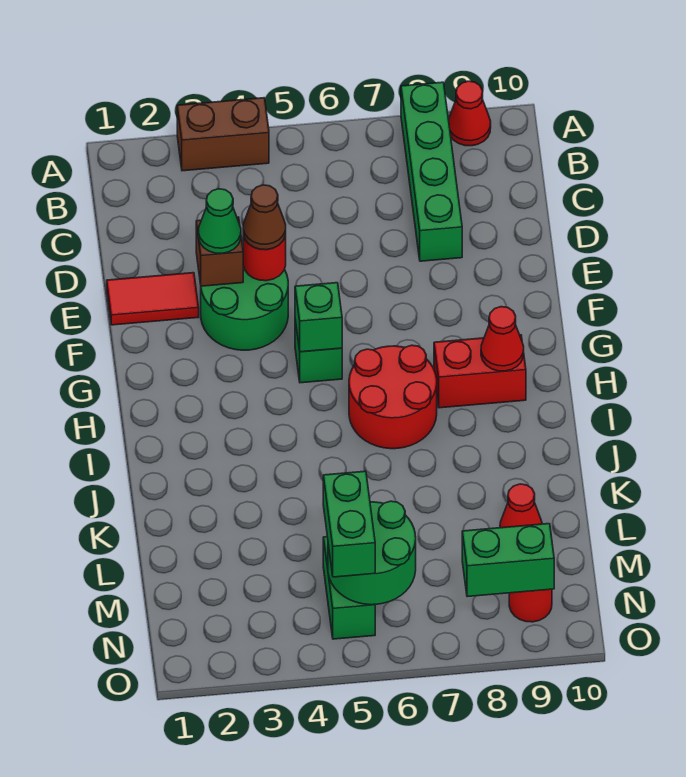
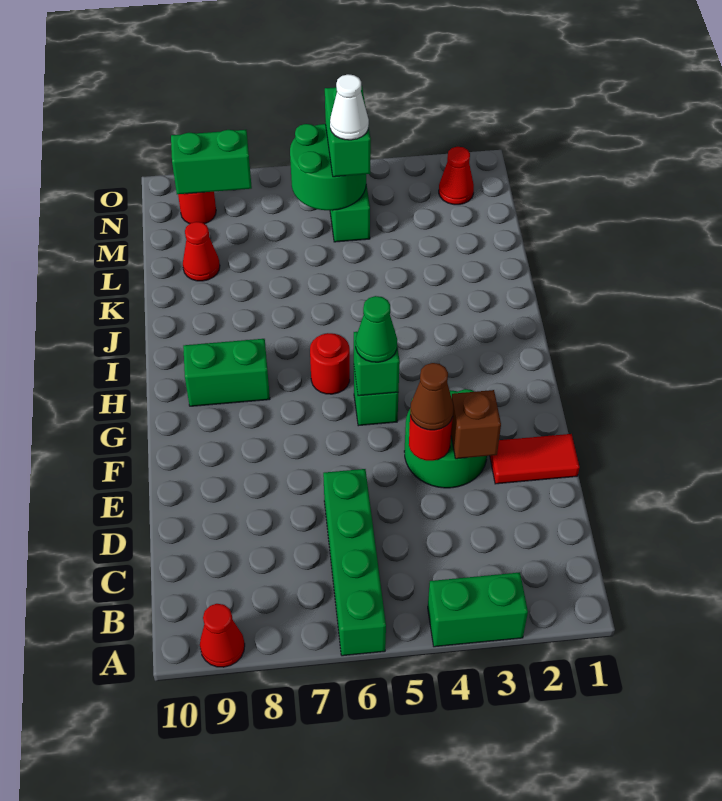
brown 1x2 brick [177,98,269,171] -> green 1x2 brick [428,572,528,647]
green 1x4 brick [401,82,462,261] -> green 1x4 brick moved to [323,469,386,656]
green 1x1 cone [198,189,241,253] -> green 1x1 cone moved to [356,296,397,362]
red 2x2 round brick [349,345,437,449] -> red 1x1 round brick [310,333,350,394]
red 1x2 brick [434,335,526,408] -> green 1x2 brick [183,339,270,406]
red 1x1 cone [481,307,524,371] -> red 1x1 cone moved to [439,147,474,205]
none -> white 1x1 cone [330,74,369,140]

